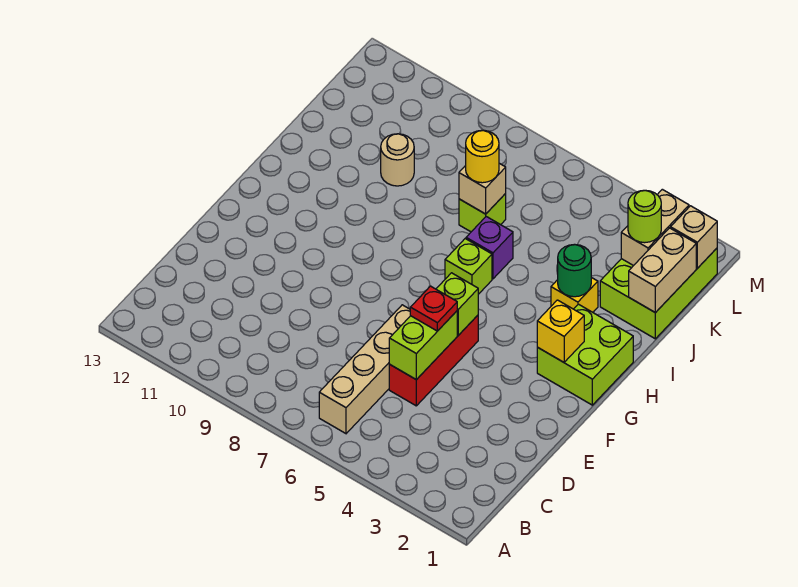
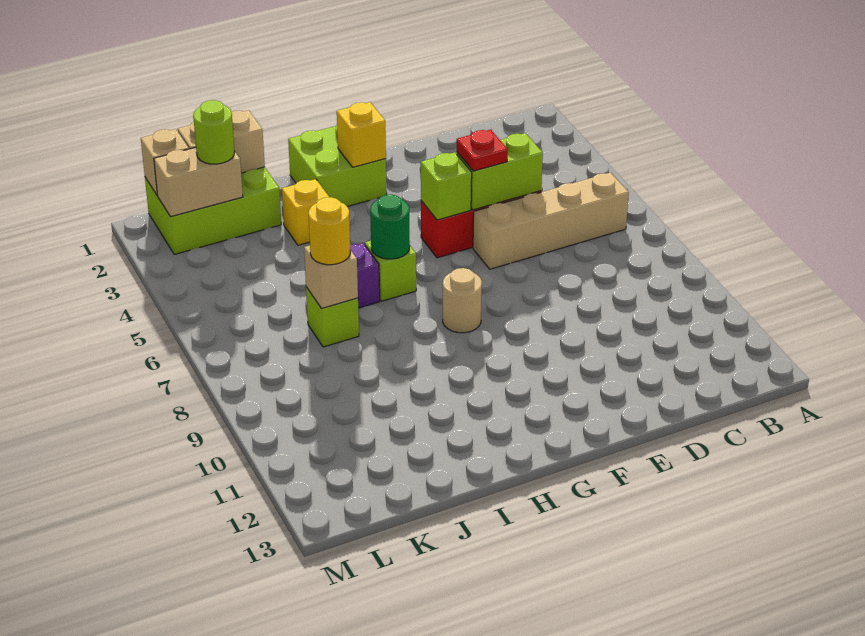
green 1x1 round brick [558,244,591,297] -> green 1x1 round brick moved to [370,194,410,259]
tan 1x1 round brick [381,134,414,186] -> tan 1x1 round brick moved to [443,268,482,333]

